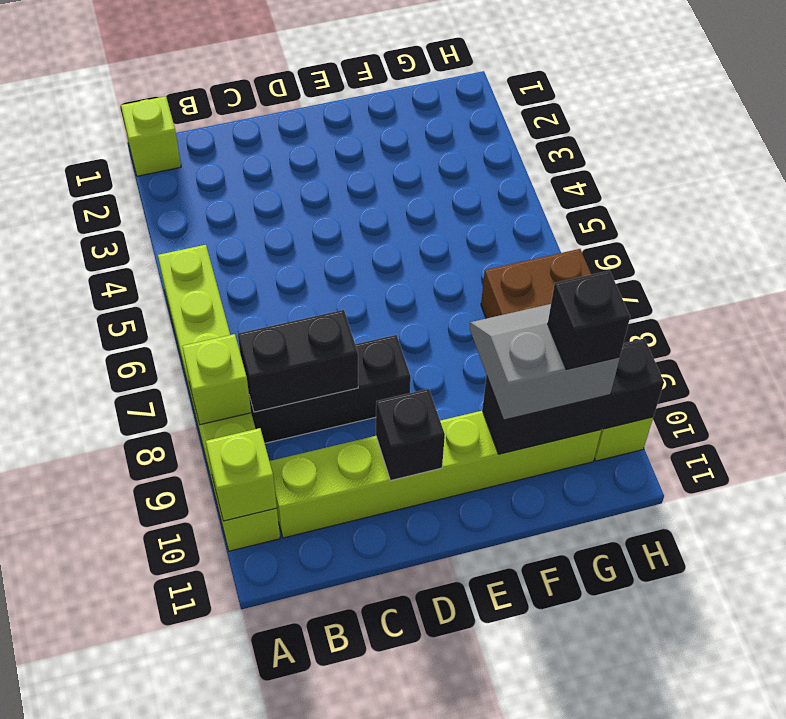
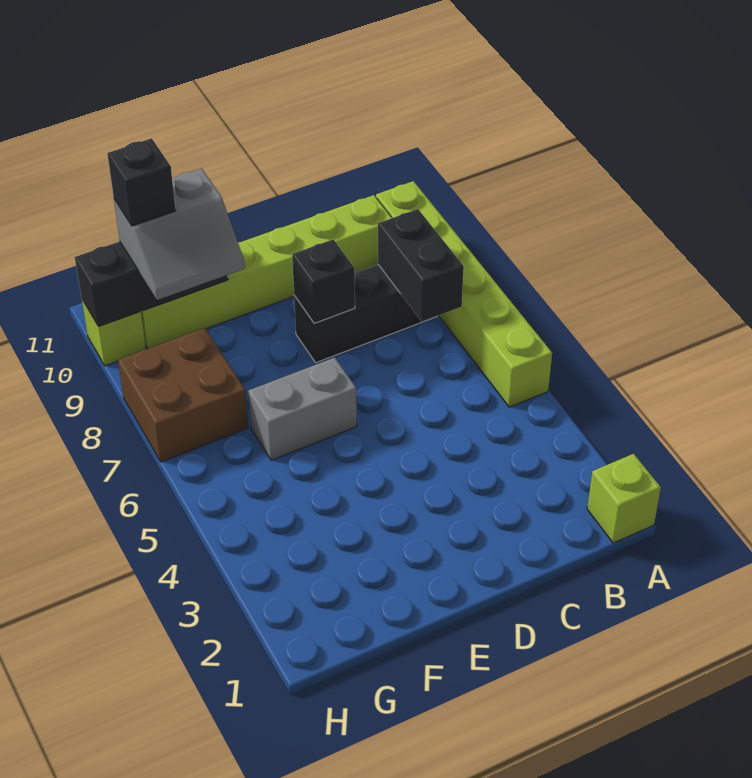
lime 1x1 brick [182,334,251,425] -> none
lime 1x1 brick [206,428,277,521] -> none
black 1x2 brick [238,310,358,412] -> black 1x2 brick turned to [378,209,464,322]
black 1x1 brick [376,389,445,481] -> black 1x1 brick moved to [292,239,355,323]
none -> grey 1x2 brick [248,358,357,460]

